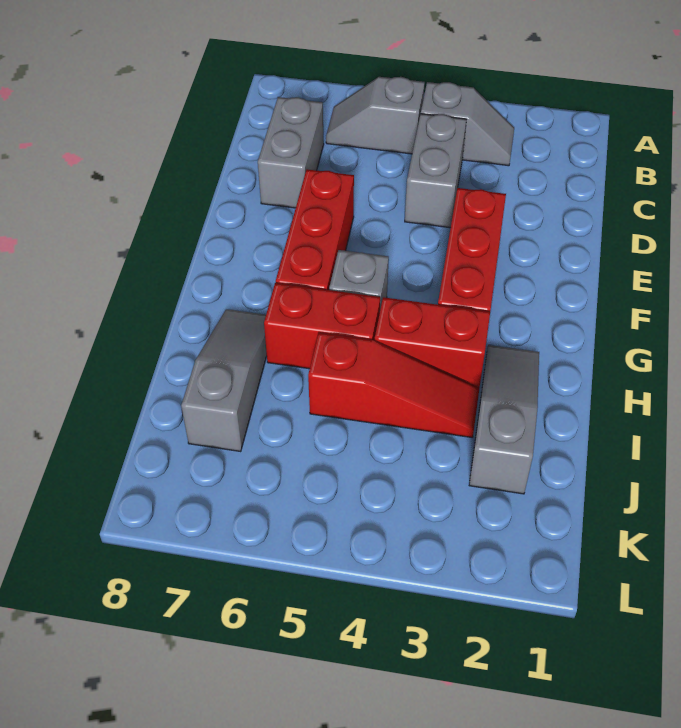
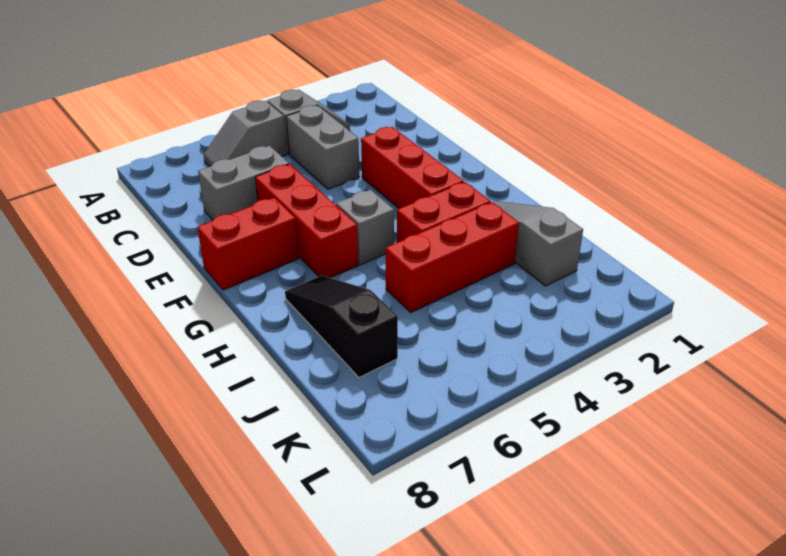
grey 1x2 brick [258,97,324,208] -> grey 1x2 brick turned to [198,146,289,220]
red 1x2 brick [264,283,380,369] -> red 1x2 brick moved to [197,198,299,290]
grey 1x3 slope [181,309,267,452] -> black 1x3 slope [285,275,398,377]
red 1x3 slope [308,333,479,438] -> red 1x3 brick [386,202,519,312]

